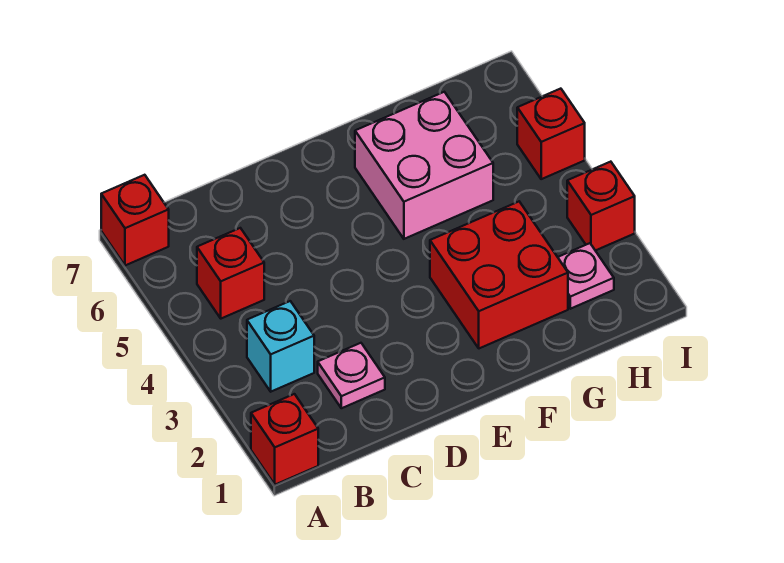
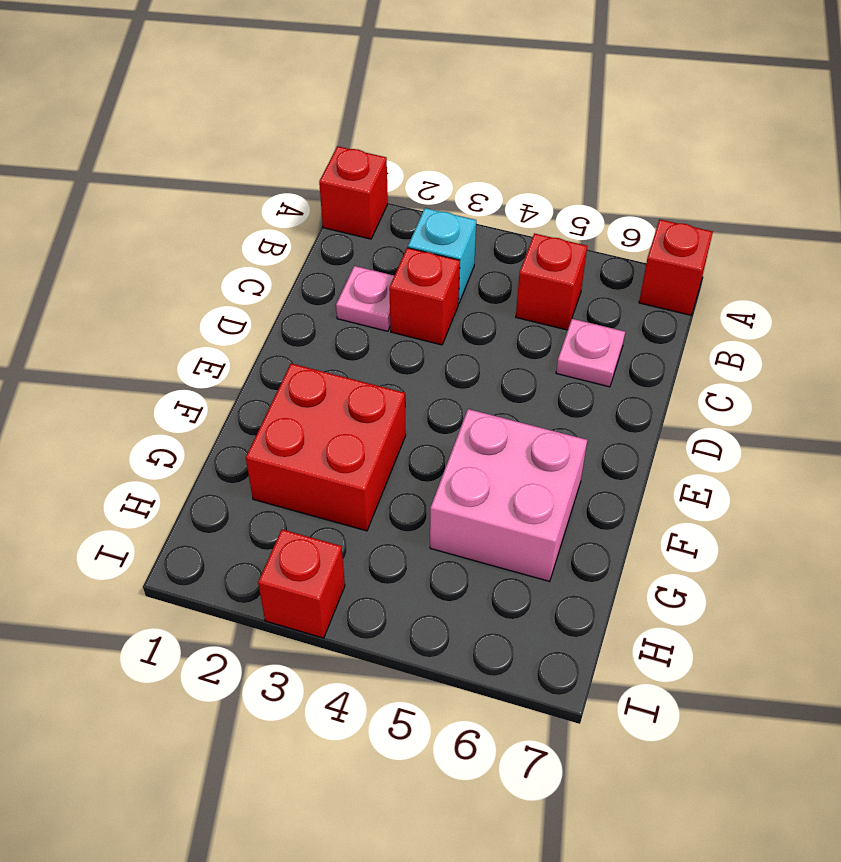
pink 1x1 plate [558,243,614,309] -> pink 1x1 plate moved to [556,319,625,387]
red 1x1 brick [517,89,585,179] -> red 1x1 brick moved to [389,248,460,345]

